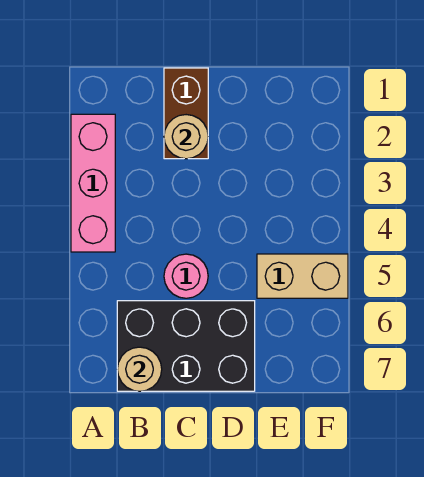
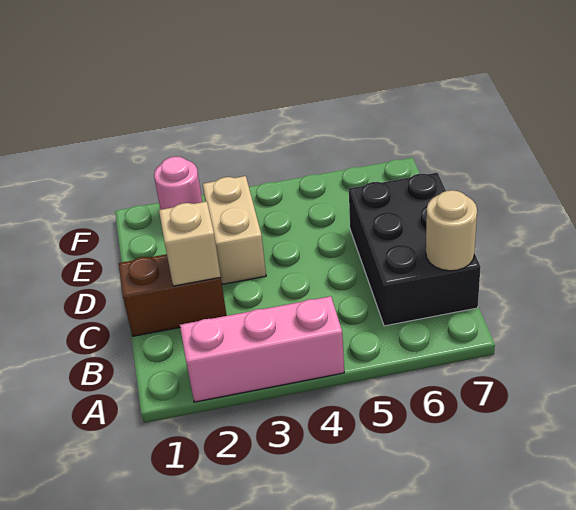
tan 1x1 round brick [164,115,208,159] -> tan 1x1 brick [159,201,221,286]
pink 1x1 round brick [164,254,208,298] -> pink 1x1 round brick moved to [154,156,202,210]
tan 1x2 brick [257,254,348,298] -> tan 1x2 brick moved to [203,176,266,284]

